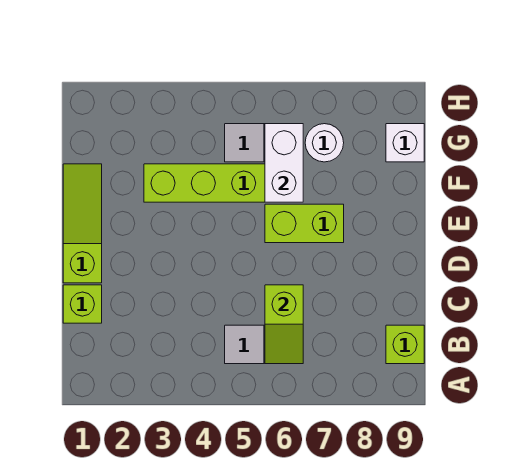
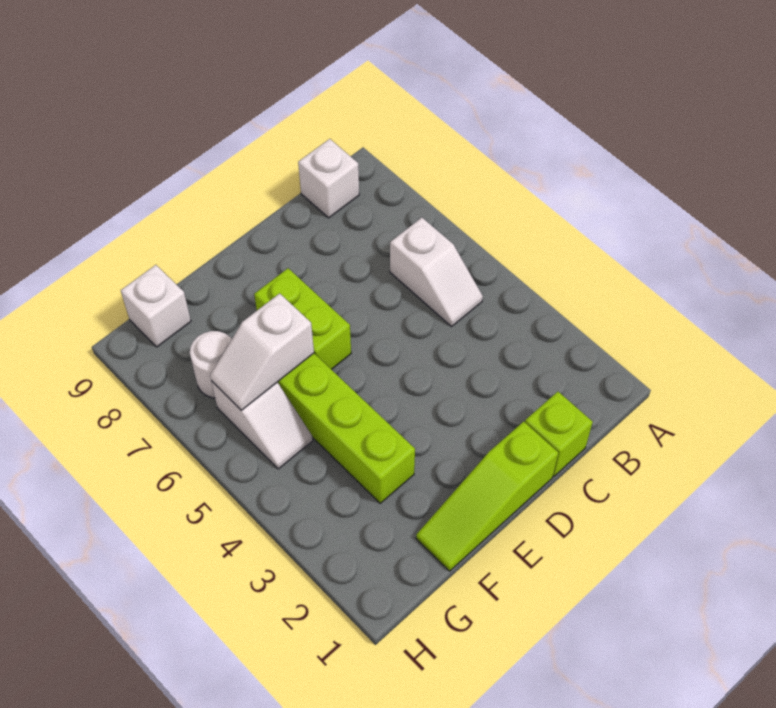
lime 1x2 slope [265,285,303,364] -> none
lime 1x1 brick [386,325,424,364] -> white 1x1 brick [298,139,359,218]
white 1x2 brick [265,124,303,202] -> white 1x2 slope [210,293,314,410]

